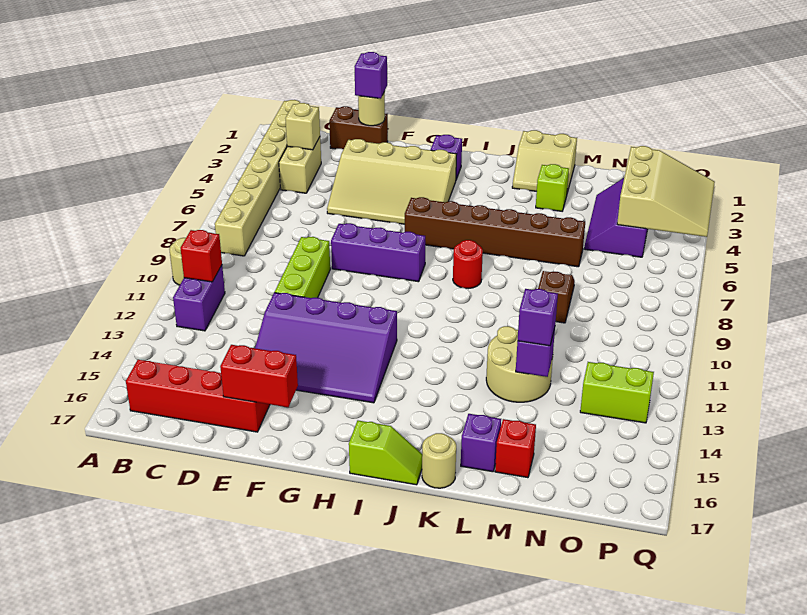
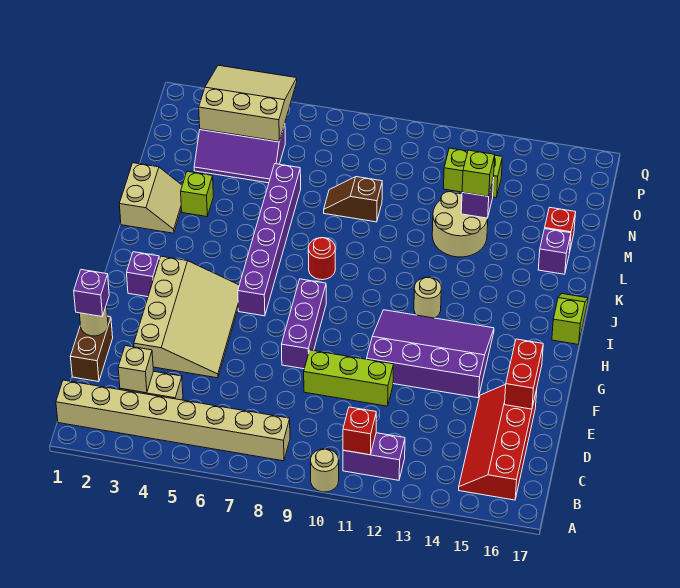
purple 3x4 slope [255,293,397,403] -> purple 3x4 slope turned to [367,310,494,398]
brown 1x6 brick [405,197,585,267] -> purple 1x6 brick [238,164,301,316]
tan 1x1 round brick [422,433,456,488] -> tan 1x1 round brick moved to [414,277,441,318]
purple 1x1 brick [518,289,558,346] -> lime 1x1 brick [462,150,495,196]
lime 1x2 brick [580,362,654,423] -> lime 1x2 brick turned to [443,148,502,197]

